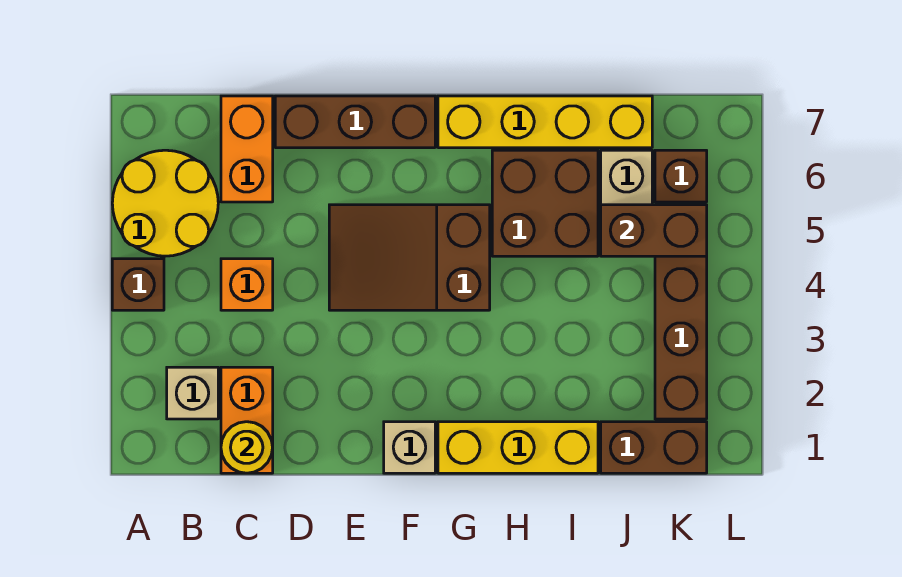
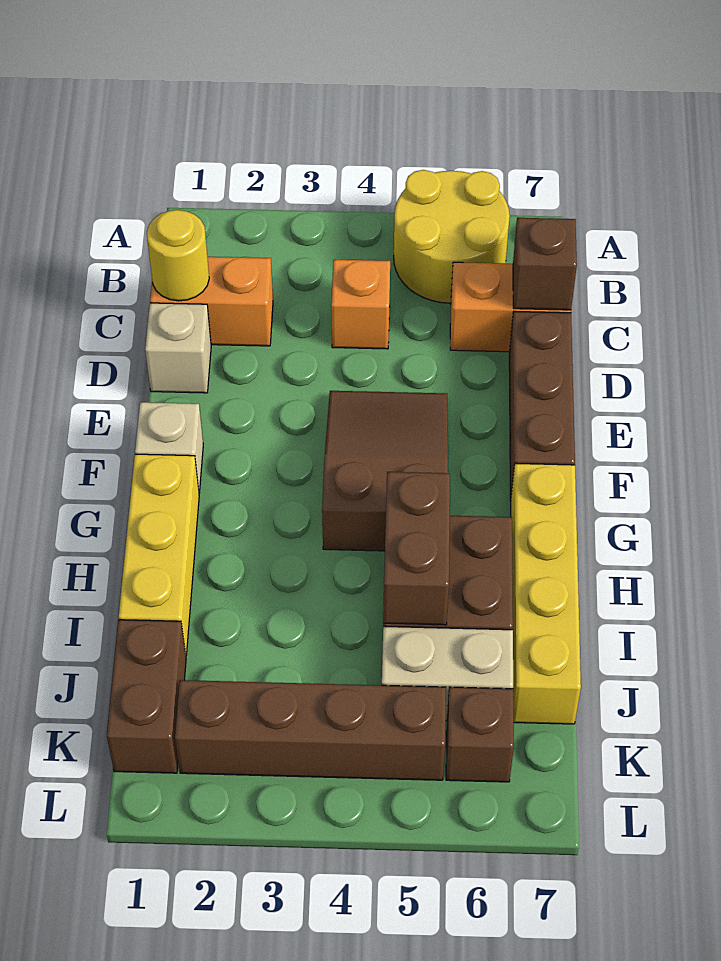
brown 1x1 brick [112,259,164,310] -> brown 1x1 brick moved to [513,218,577,310]
tan 1x1 brick [167,367,218,419] -> tan 1x1 brick moved to [145,303,211,393]
brown 1x2 brick [601,205,707,256] -> brown 1x2 brick moved to [383,472,450,625]

